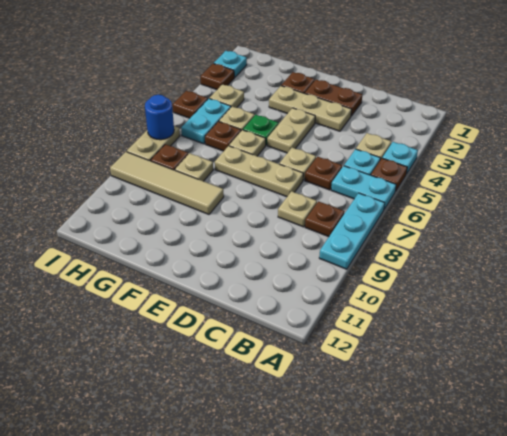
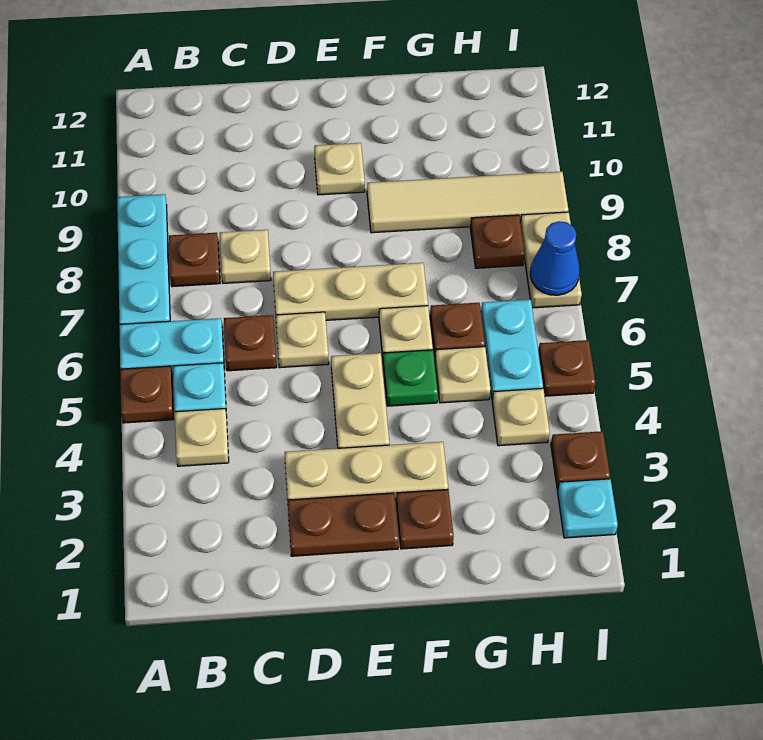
cyan 1x1 plate [382,142,418,174] -> none
tan 1x1 plate [175,153,213,181] -> tan 1x1 plate moved to [314,143,365,195]
blue 1x1 round brick [145,95,174,140] -> blue 1x1 cone [530,221,580,295]

